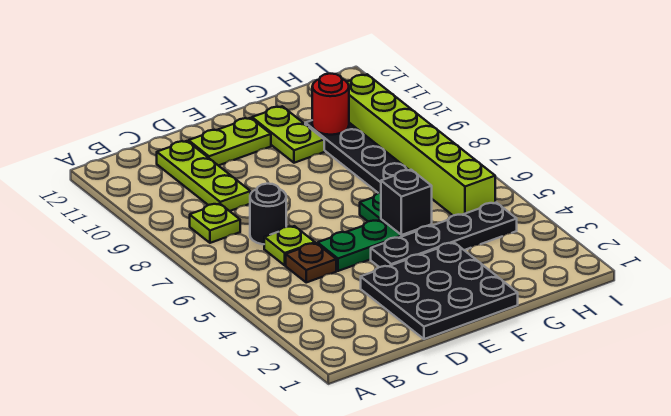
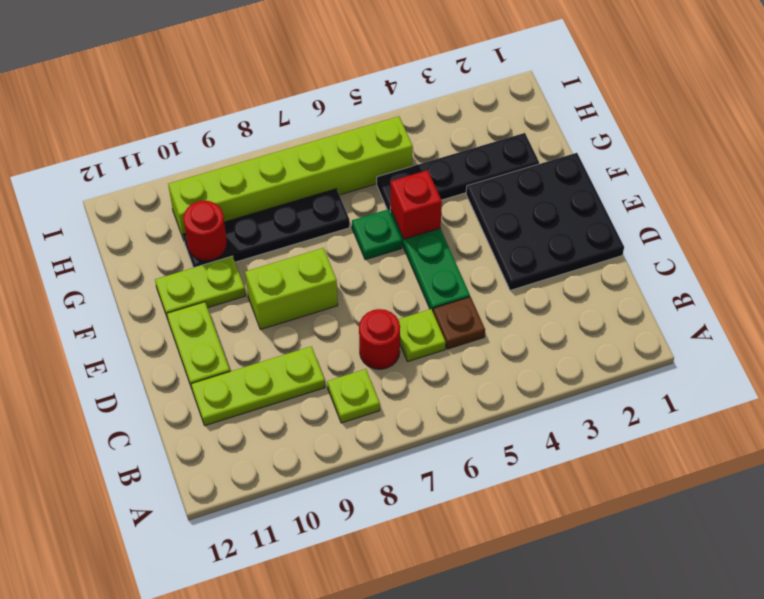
black 1x1 round brick [250,184,286,244] -> red 1x1 round brick [359,309,400,369]
black 1x4 plate [371,203,517,267] -> black 1x4 plate turned to [377,133,539,211]
none -> lime 1x2 brick [245,248,338,329]
black 1x1 brick [381,170,432,235] -> red 1x1 brick [390,170,442,239]

